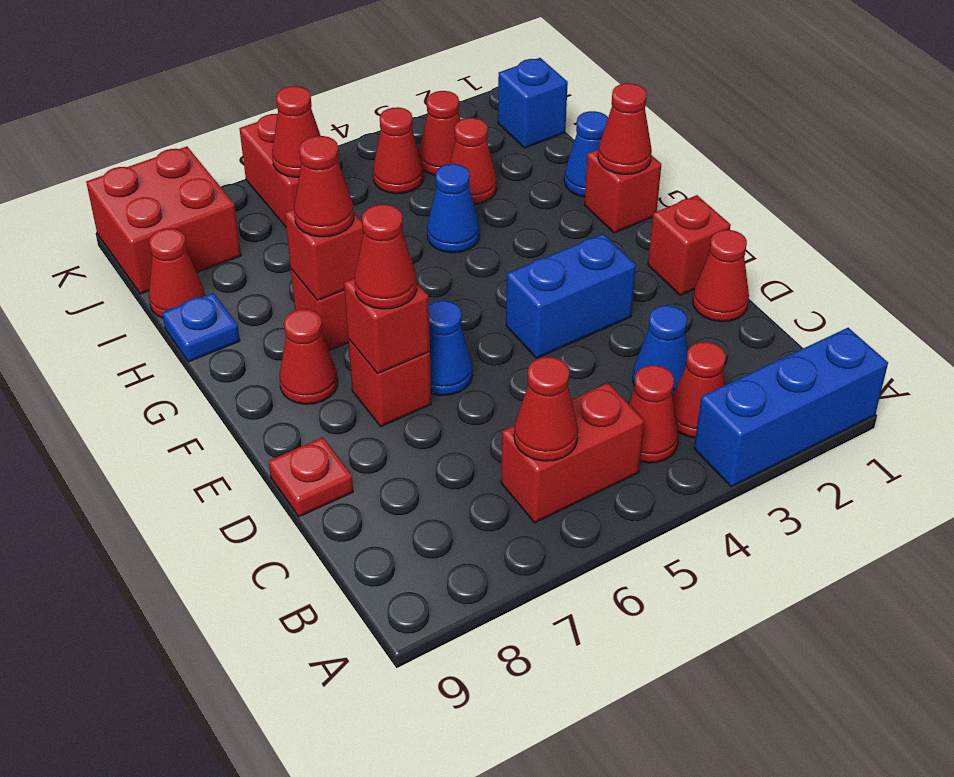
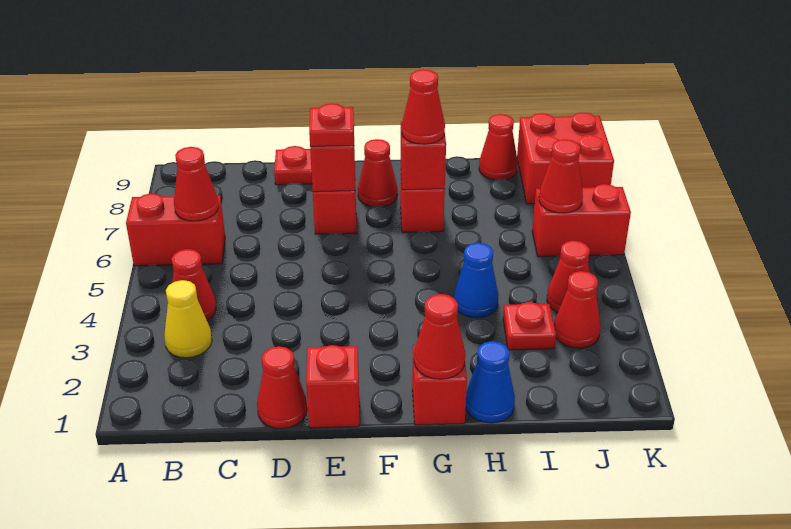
blue 1x3 brick [694,328,888,487] -> none
red 1x1 cone [673,342,726,438] -> yellow 1x1 cone [164,280,212,358]
red 1x2 brick [501,383,644,523] -> red 1x2 brick turned to [126,194,225,266]
blue 1x1 cone [633,306,688,397] -> none
blue 1x2 brick [506,234,636,358] -> none
blue 1x1 cone [429,301,473,395] -> none
red 1x1 cone [355,204,417,309] -> red 1x1 plate [309,103,354,146]
blue 1x1 plate [162,293,240,362] -> none
red 1x1 cone [450,118,497,204] -> red 1x1 plate [503,302,556,350]
blue 1x1 brick [498,58,568,148] -> none

